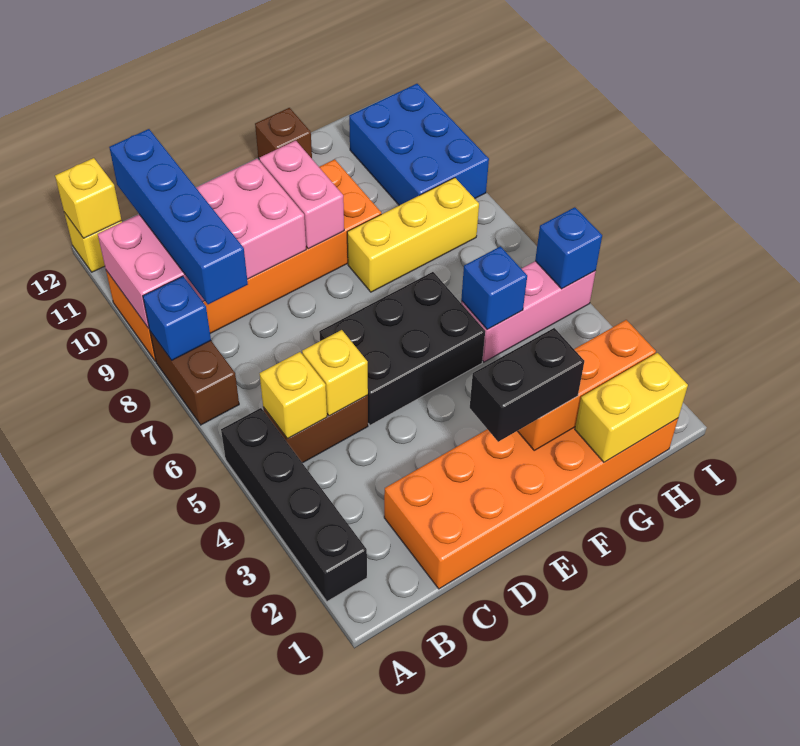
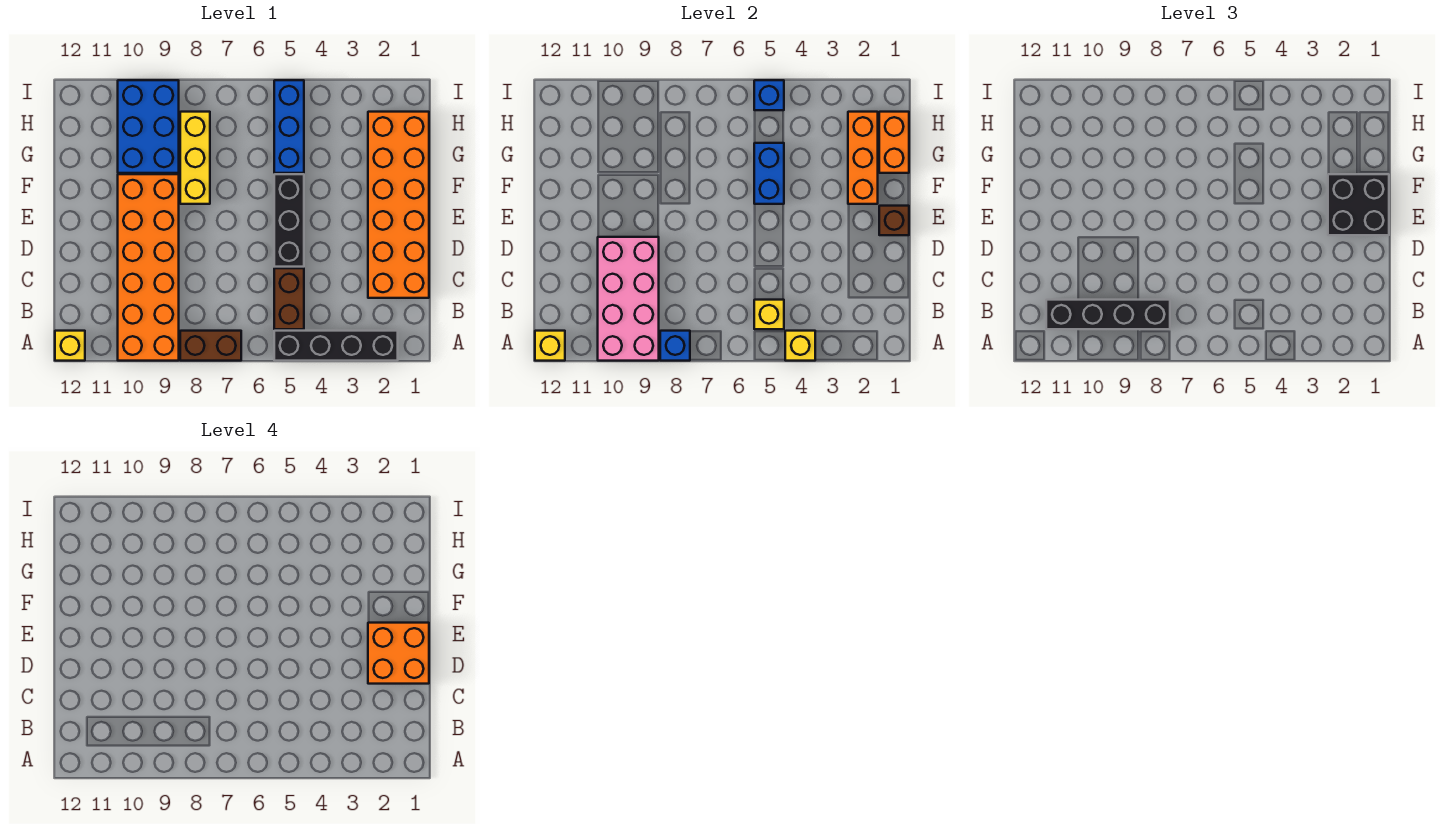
blue 1x4 brick [109,129,248,304] -> black 1x4 brick [1046,300,1170,329]
yellow 1x1 brick [302,330,368,416] -> yellow 1x1 brick moved to [785,331,815,361]
none -> orange 2x2 brick [368,623,429,684]
black 2x3 brick [319,272,485,425] -> black 1x3 brick [274,174,304,267]
black 1x2 brick [470,328,584,442] -> black 2x2 brick [1328,174,1389,235]
pink 1x2 brick [259,141,344,249] -> none
brown 1x1 brick [255,108,312,158] -> brown 1x1 brick moved to [879,206,909,235]
yellow 1x2 brick [575,353,688,462] -> orange 1x2 brick [879,112,909,173]
pink 1x3 brick [461,261,596,362] -> blue 1x3 brick [274,80,304,173]
blue 1x1 brick [461,246,527,329] -> blue 1x2 brick [754,143,784,204]
blue 2x3 brick [349,84,489,205] -> blue 2x3 brick turned to [118,80,179,173]

